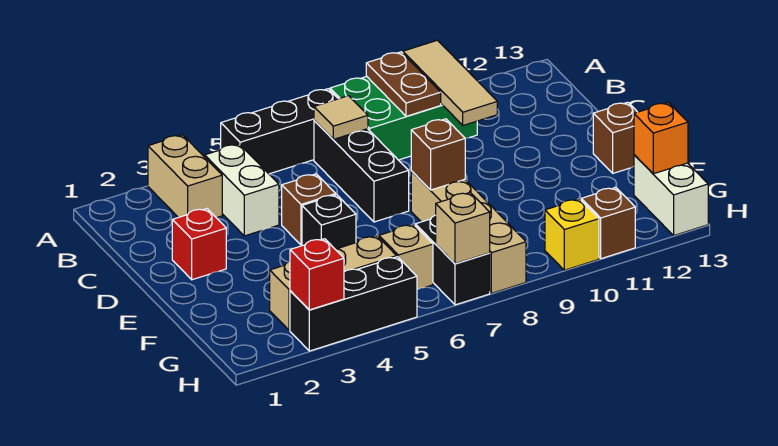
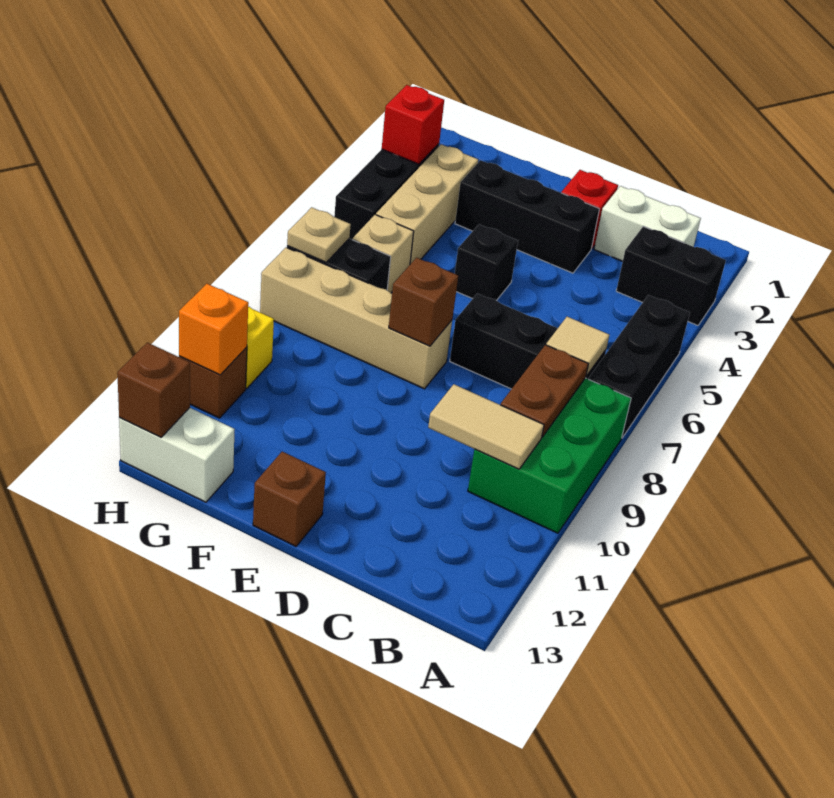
tan 1x2 brick [148,135,222,218] -> black 1x2 brick [616,226,726,325]
brown 1x2 plate [366,52,441,116] -> brown 1x2 plate turned to [501,345,588,437]
tan 1x3 tile [403,40,497,125] -> tan 1x2 tile [428,384,544,469]
white 1x2 brick [205,144,279,236] -> white 1x2 brick moved to [594,186,701,261]
none -> black 1x3 brick [455,160,599,273]
brown 1x1 brick [282,174,336,245] -> brown 1x1 brick moved to [117,343,190,437]
orange 1x1 brick [634,103,688,174] -> orange 1x1 brick moved to [179,284,248,375]
tan 1x1 brick [436,193,490,264] -> tan 1x1 plate [287,207,351,262]

